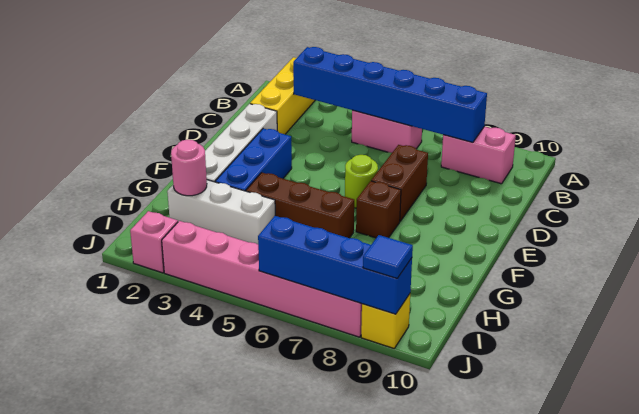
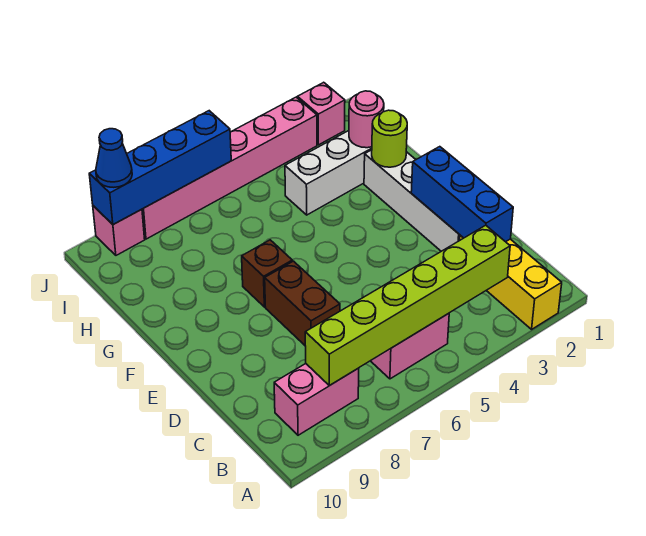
blue 1x6 brick [293,47,487,143] -> lime 1x6 brick [305,225,510,386]
blue 1x3 brick [215,128,292,191] -> blue 1x3 brick moved to [411,147,513,242]
lime 1x1 round brick [345,155,378,208] -> lime 1x1 round brick moved to [372,110,407,167]
brown 1x3 brick [246,173,354,238] -> none
yellow 1x1 brick [361,294,410,348] -> pink 1x1 brick [93,206,145,255]
blue 1x1 tile [363,235,413,278] -> blue 1x1 cone [96,129,132,187]

